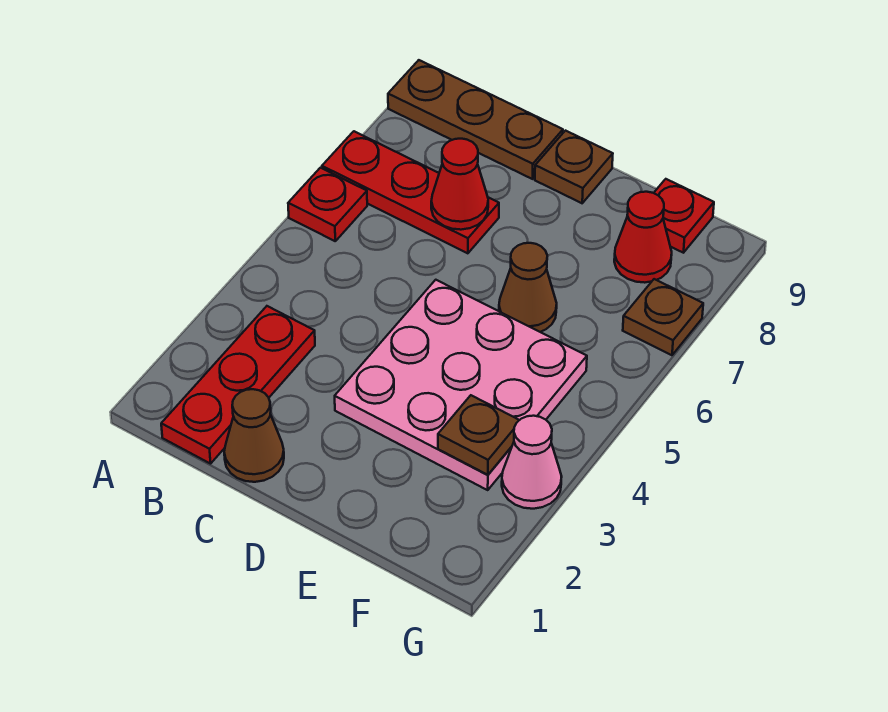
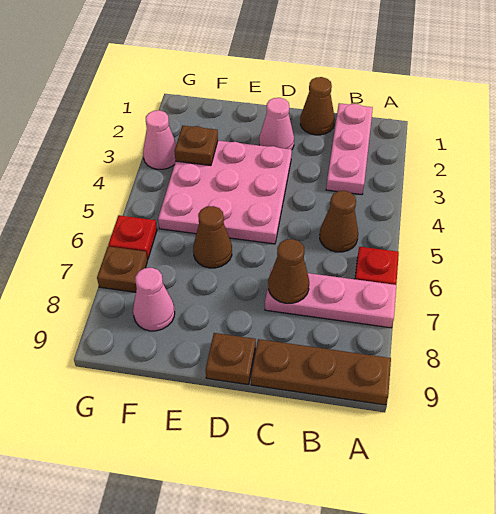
red 1x3 plate [322,131,499,253] -> pink 1x3 plate [265,269,396,328]
red 1x3 plate [161,306,315,464] -> pink 1x3 plate [326,103,373,195]
none -> brown 1x1 cone [320,191,358,252]
red 1x1 cone [431,139,488,230] -> brown 1x1 cone [268,239,309,303]
none -> pink 1x1 cone [259,98,294,149]
red 1x1 cone [614,192,672,283] -> pink 1x1 cone [133,268,175,331]
red 1x1 plate [654,179,714,253] -> red 1x1 plate moved to [108,215,157,260]

